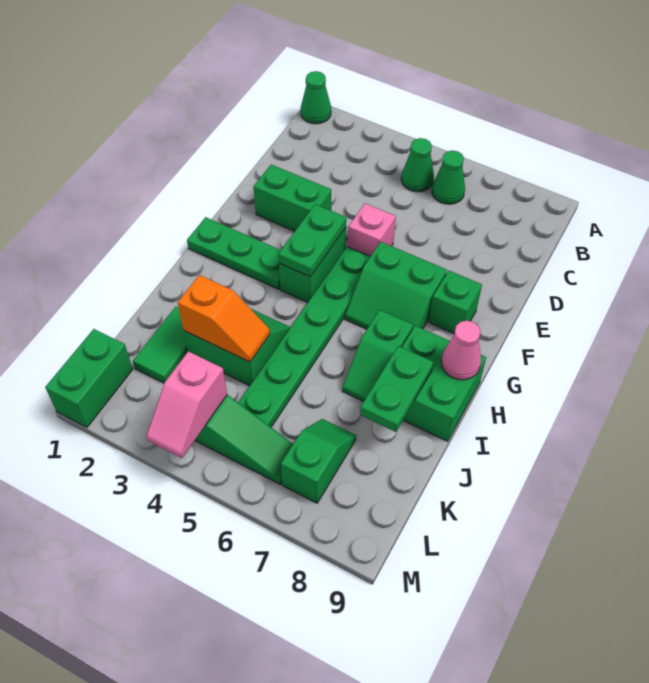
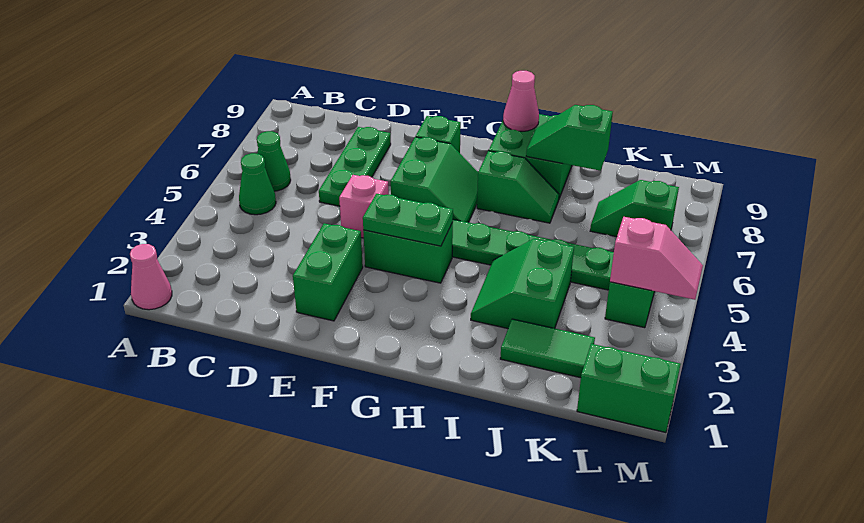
green 1x1 cone [301,71,331,124] -> pink 1x1 cone [130,244,172,310]
green 1x3 plate [187,217,281,289] -> green 1x3 plate moved to [319,127,391,206]
green 1x2 plate [360,346,433,432] -> green 1x2 slope [526,105,613,171]
orange 1x2 slope [178,275,270,362] -> none

